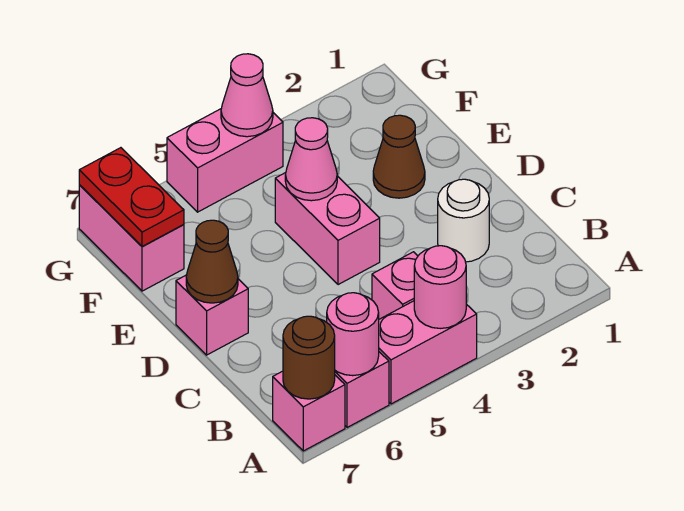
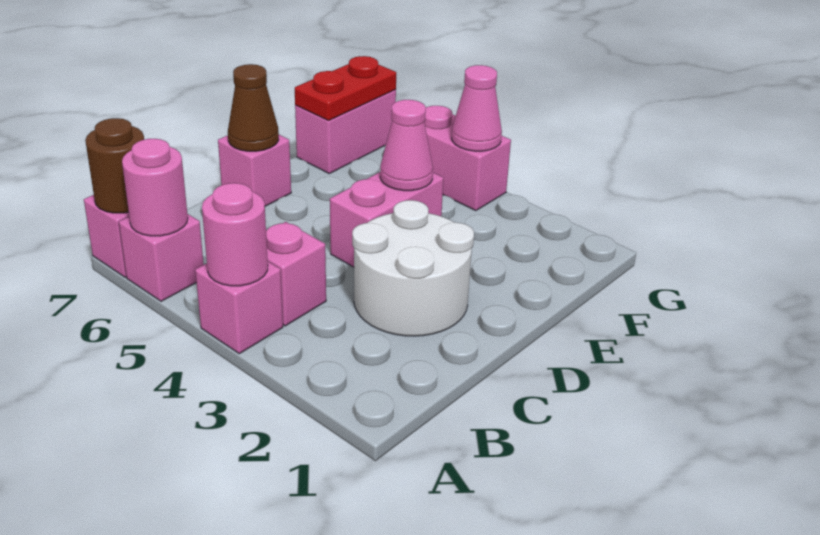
pink 1x2 brick [379,301,477,404] -> pink 1x1 brick [195,262,283,354]
white 1x1 round brick [438,179,489,262] -> white 2x2 round brick [352,200,474,336]
brown 1x1 cone [373,115,425,198] -> none

